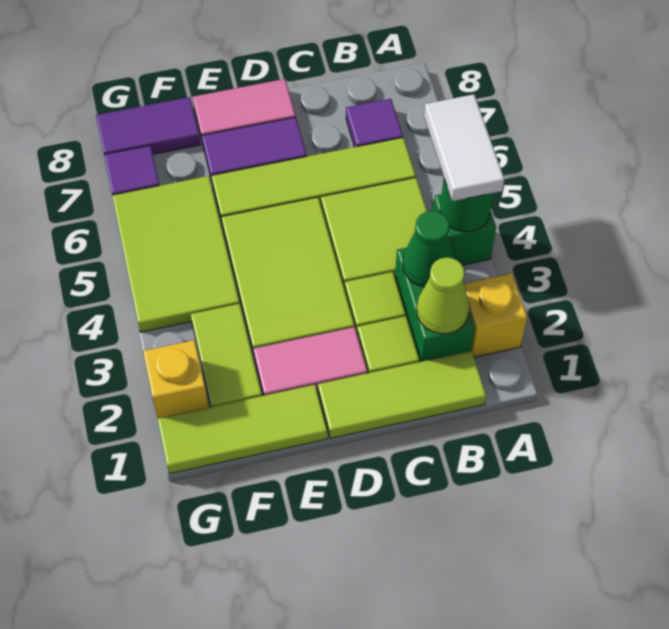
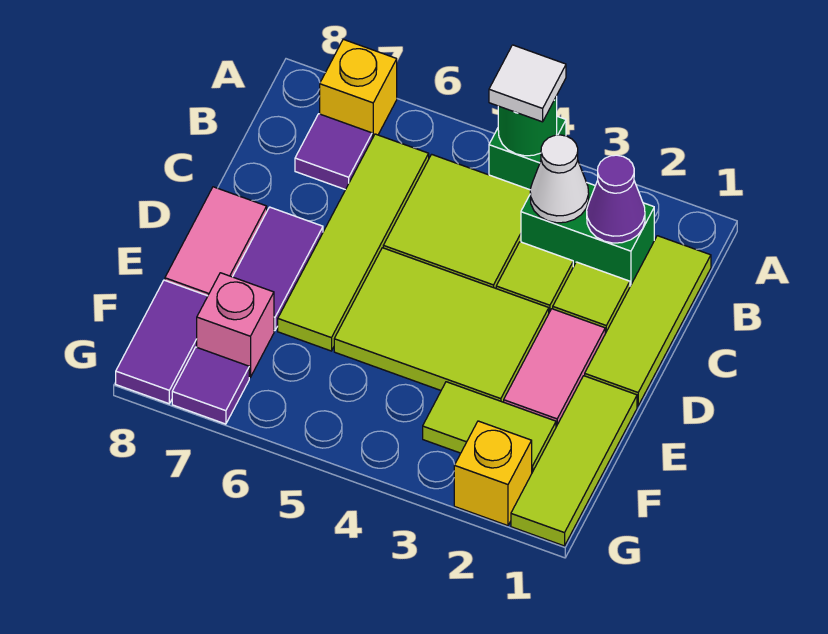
yellow 1x1 brick [464,273,527,357] -> yellow 1x1 brick moved to [320,39,397,138]
white 1x2 tile [424,94,504,201] -> white 1x1 tile [489,45,566,122]
lime 1x1 cone [417,257,469,334] -> purple 1x1 cone [587,155,645,243]
green 1x1 cone [403,211,454,287] -> white 1x1 cone [530,135,589,223]
lime 2x3 tile [112,176,240,332] -> none
none -> pink 1x1 brick [197,273,274,377]

